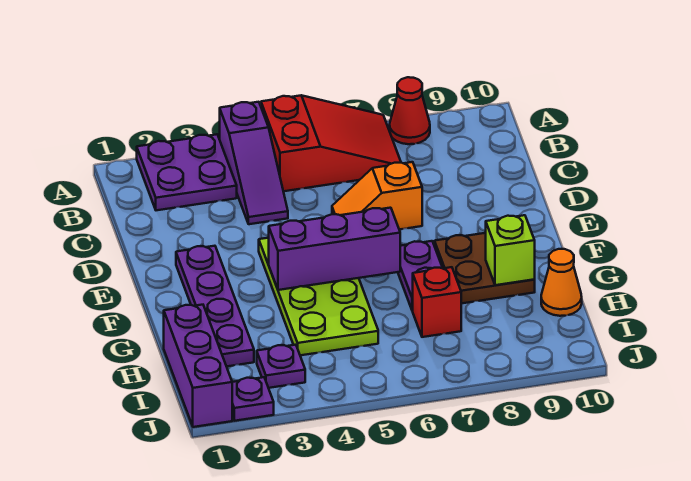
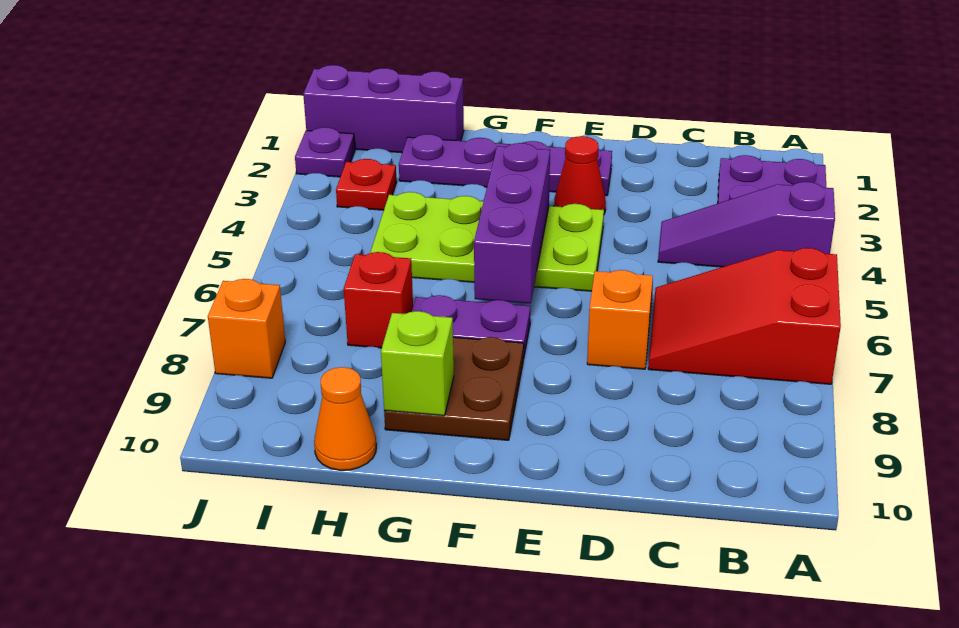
red 2x3 slope [261,95,401,191] -> red 2x3 slope turned to [648,248,841,384]
red 1x1 cone [390,77,430,144] -> red 1x1 cone moved to [554,136,606,214]
purple 1x1 plate [257,345,305,388] -> red 1x1 plate [336,159,397,210]
none -> orange 1x1 brick [208,279,285,378]

